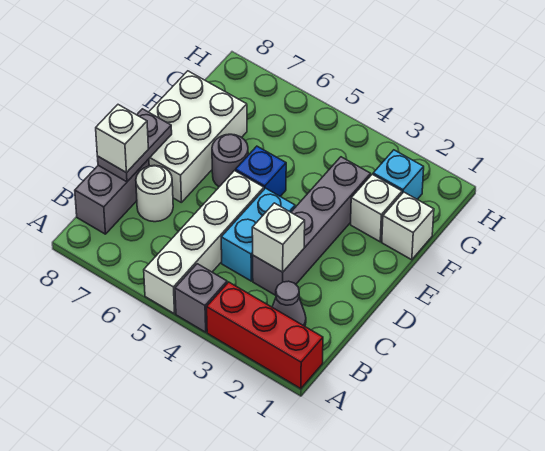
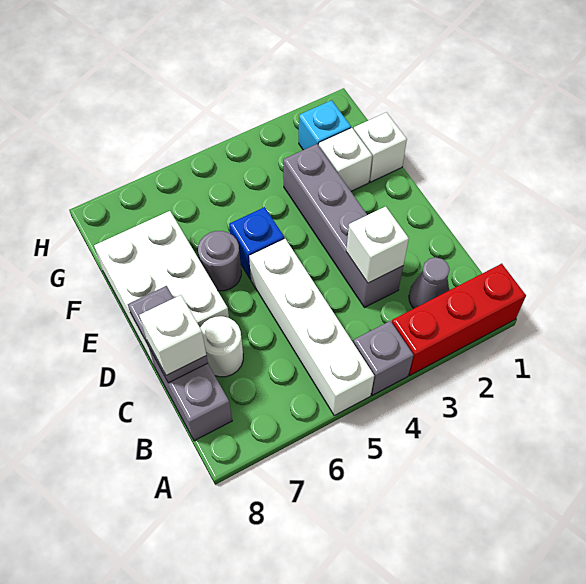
cyan 1x2 brick [221,188,295,281] -> none

